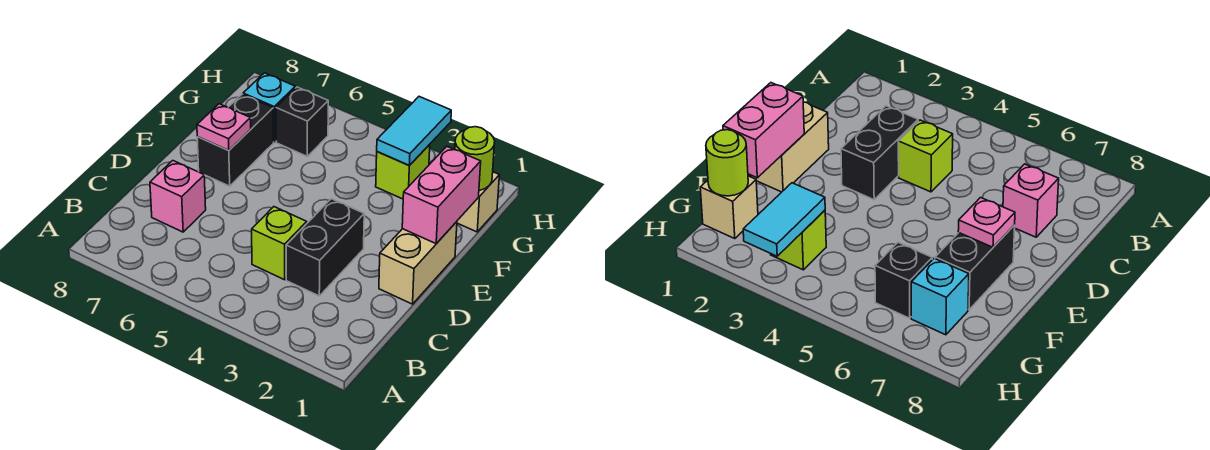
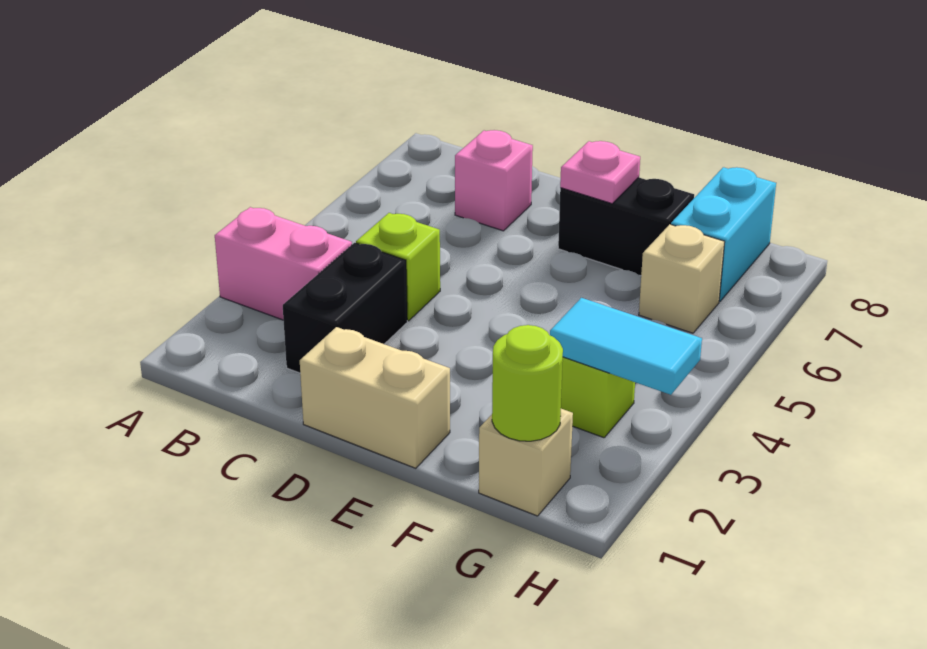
black 1x2 brick [286,199,364,296] -> black 1x2 brick turned to [283,243,407,373]
pink 1x2 brick [402,146,481,244] -> pink 1x2 brick moved to [215,207,352,320]
black 1x1 brick [276,87,328,156] -> tan 1x1 brick [639,224,725,333]
cyan 1x1 brick [243,73,295,142] -> cyan 1x2 brick [671,167,776,301]

